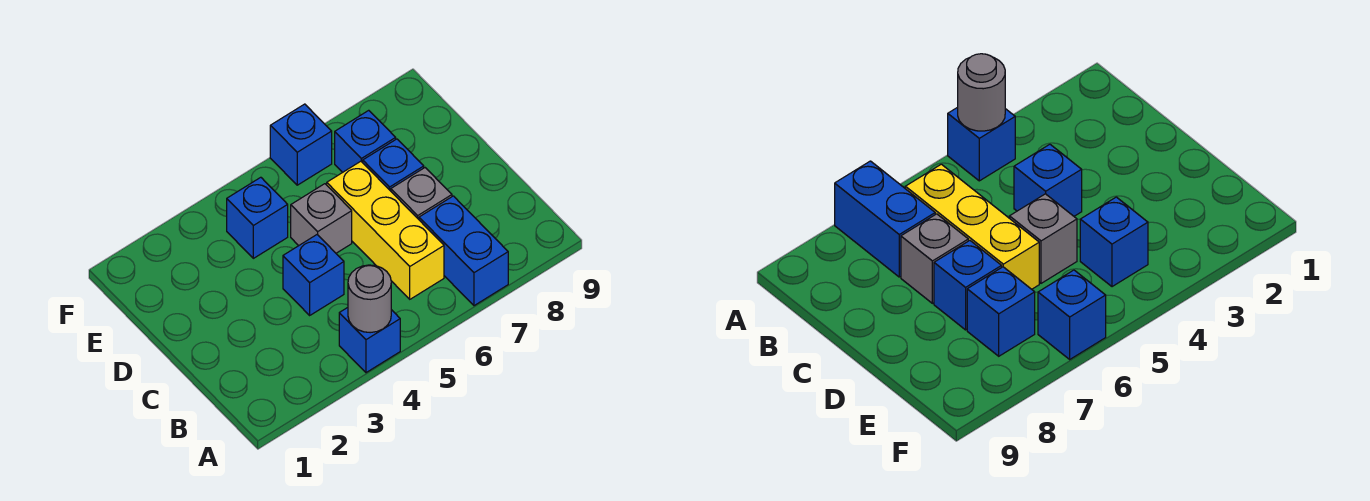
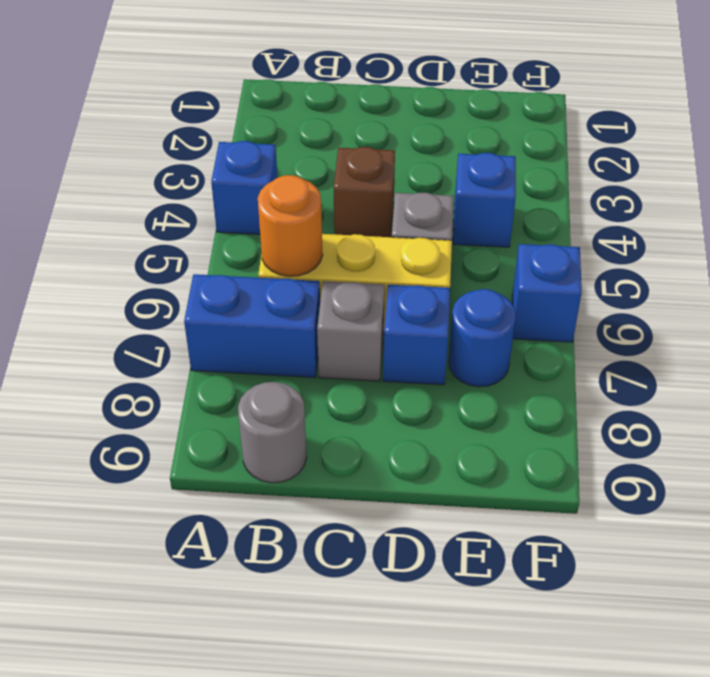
grey 1x1 round brick [348,265,391,333] -> grey 1x1 round brick moved to [238,382,307,483]
none -> orange 1x1 round brick [258,175,323,276]
blue 1x1 brick [283,235,344,315] -> brown 1x1 brick [334,147,395,237]
blue 1x1 brick [335,110,396,173] -> blue 1x1 round brick [449,289,516,387]

